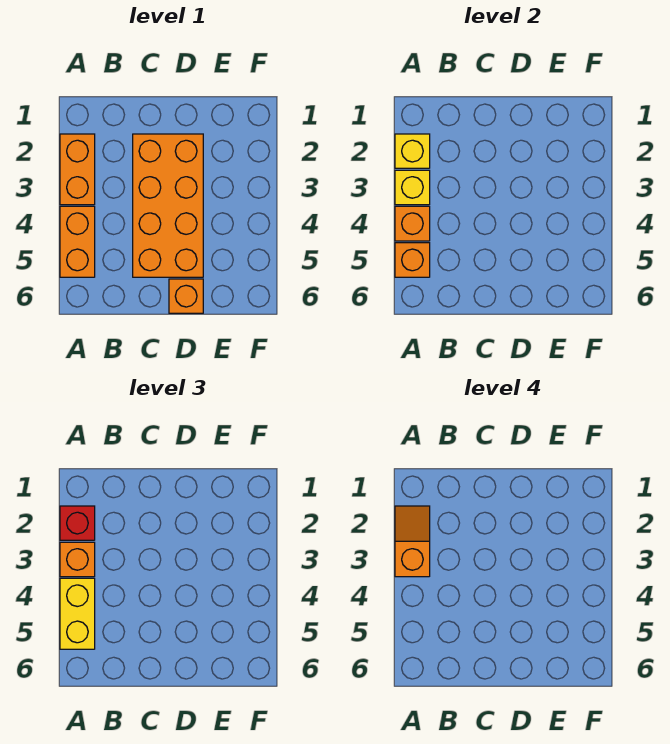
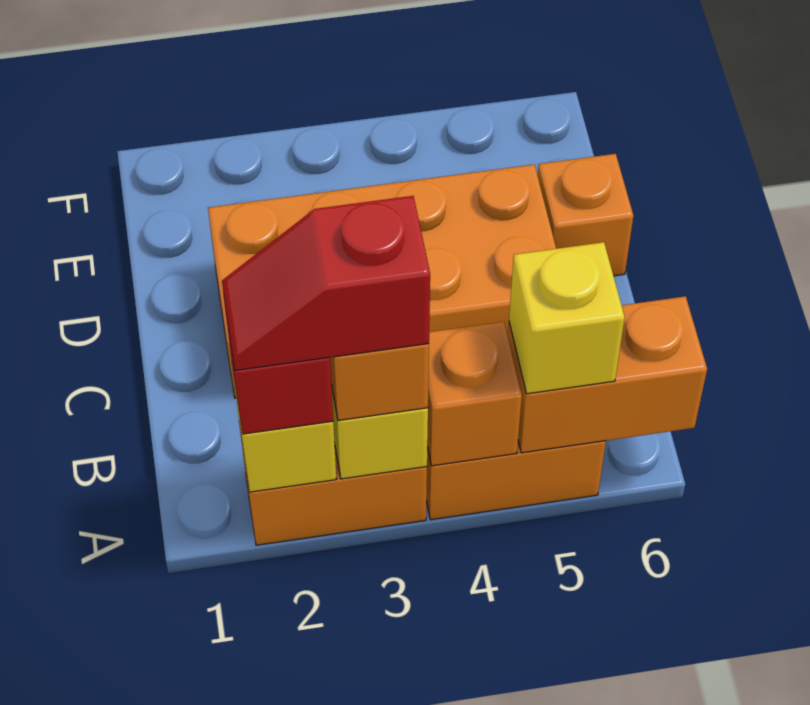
orange 1x2 slope [395,506,430,577] -> red 1x2 slope [222,196,430,370]
yellow 1x2 brick [60,578,95,649] -> yellow 1x1 brick [509,242,625,394]
orange 1x1 brick [395,243,430,277] -> orange 1x2 brick [508,296,707,453]

